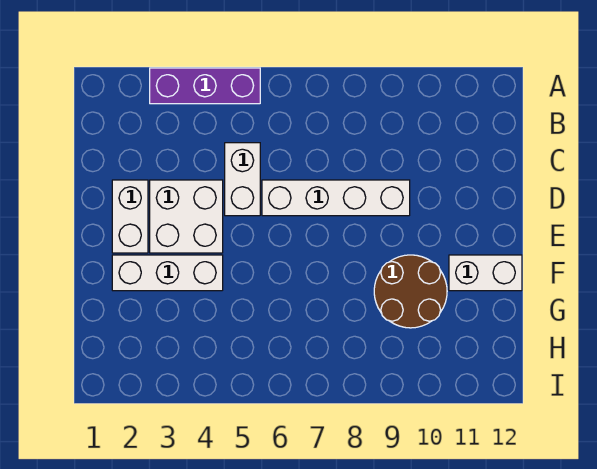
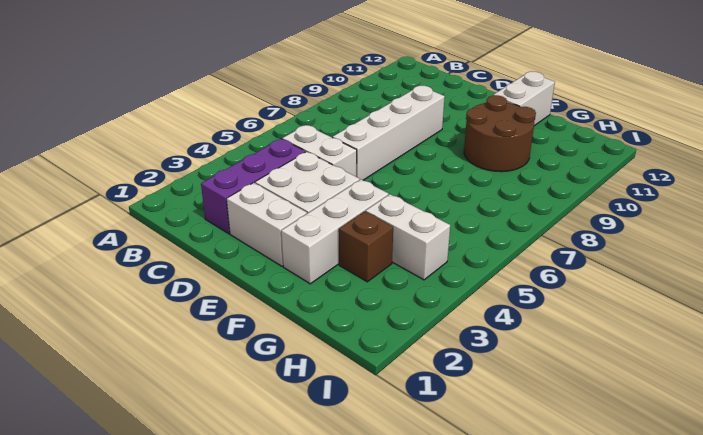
purple 1x3 brick [150,68,260,104] -> purple 1x3 brick moved to [201,139,305,234]
none -> brown 1x1 brick [339,211,393,282]
none -> white 1x2 brick [366,194,450,280]

